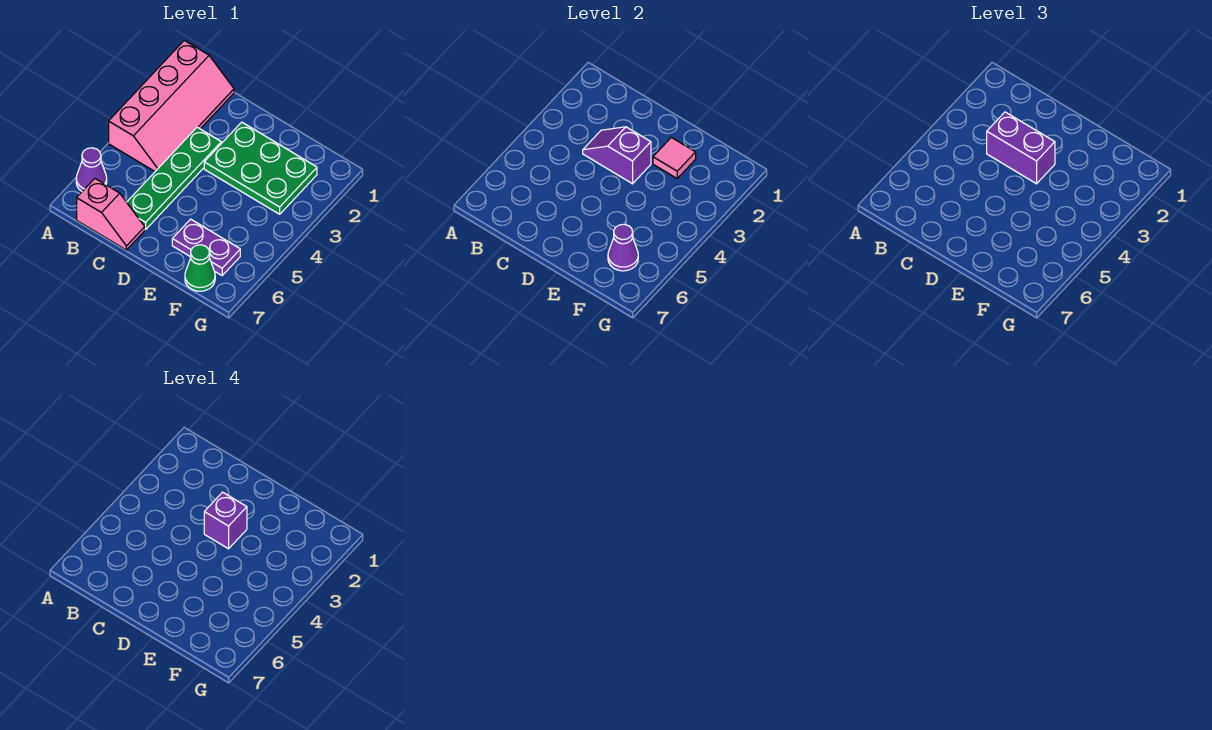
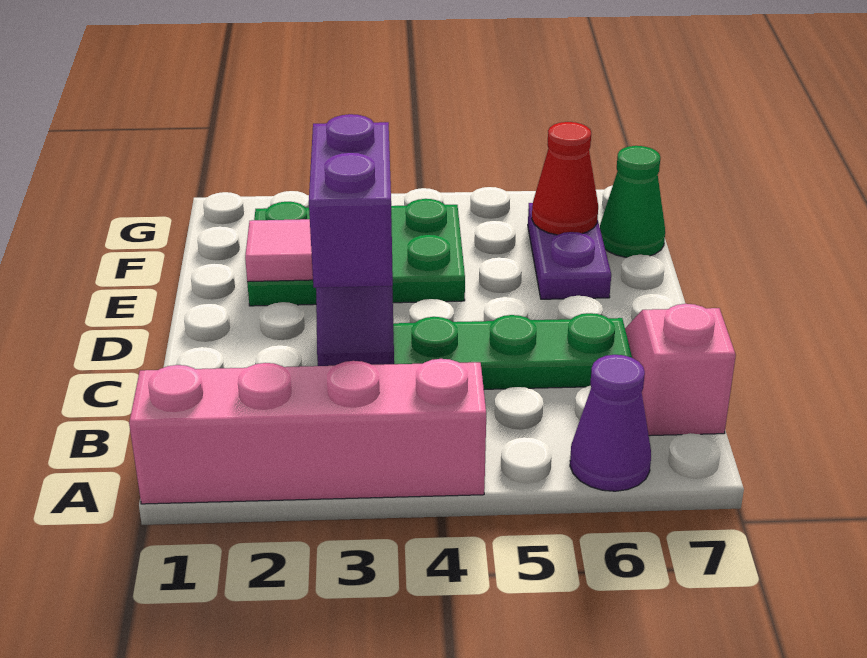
green 2x3 plate [204,122,317,214] -> green 2x3 plate turned to [247,199,465,306]
purple 1x1 brick [204,492,247,549] -> none
purple 1x1 cone [608,224,638,271] -> red 1x1 cone [532,122,598,235]

